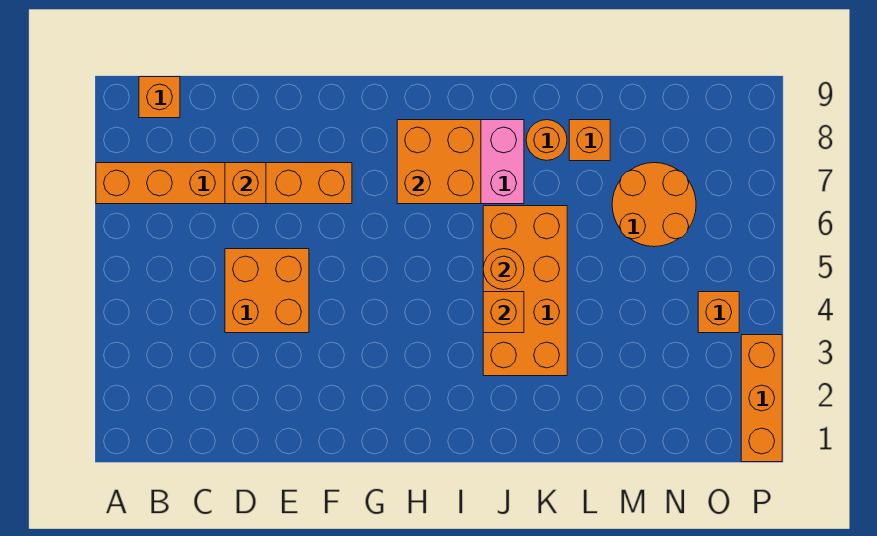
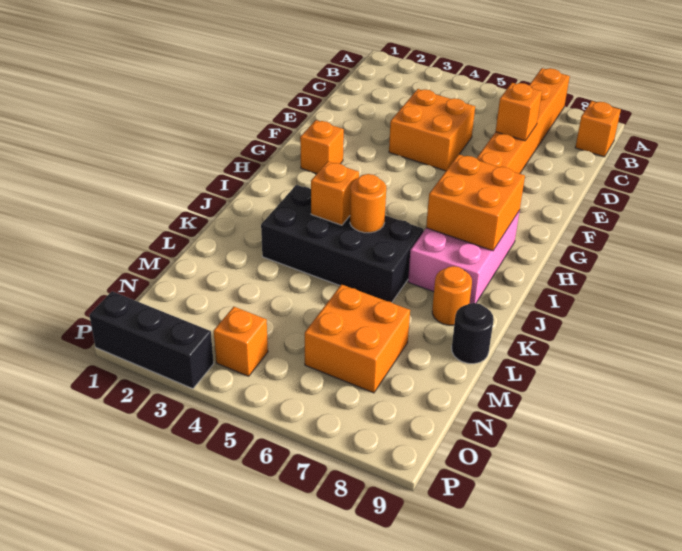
orange 2x4 brick [483,206,567,376] -> black 2x4 brick [261,185,424,302]
orange 1x1 brick [569,120,610,161] -> orange 1x1 brick moved to [300,120,344,174]
none -> black 1x1 round brick [452,303,494,364]
orange 2x2 round brick [612,163,696,247] -> orange 2x2 brick [305,285,410,393]
orange 1x3 brick [741,335,782,462] -> black 1x3 brick [89,291,214,389]

